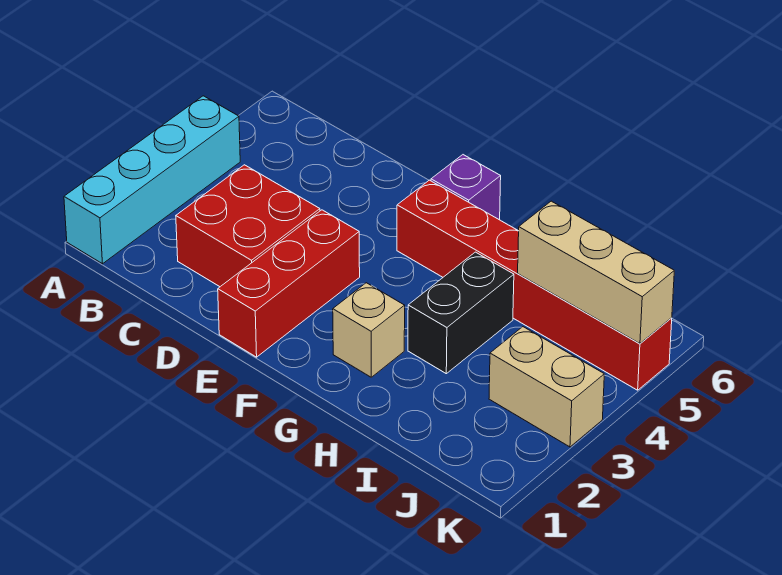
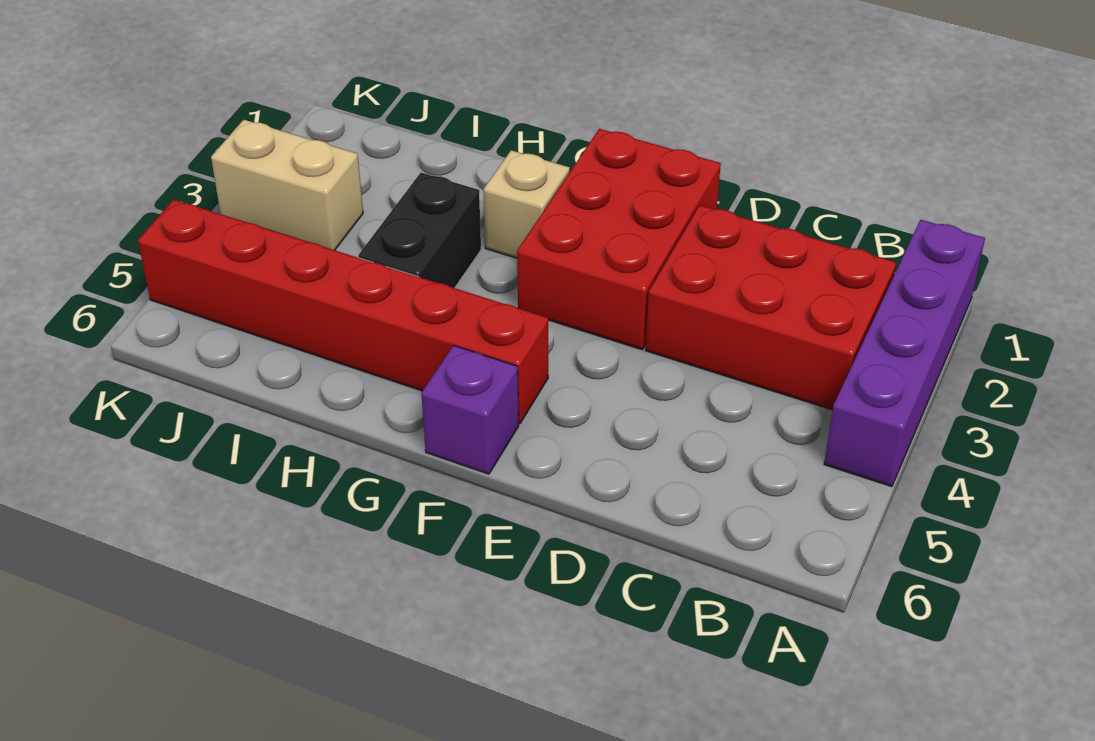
cyan 1x4 brick [64,96,240,264] -> purple 1x4 brick [824,220,985,487]
red 2x2 brick [176,165,320,287] -> red 2x3 brick [646,205,896,410]
red 1x3 brick [218,210,360,357] -> red 2x3 brick [517,129,721,350]
tan 1x3 brick [518,201,674,344] -> none

